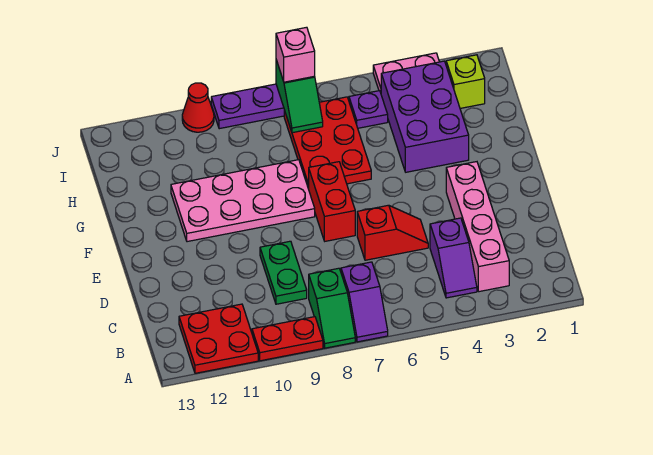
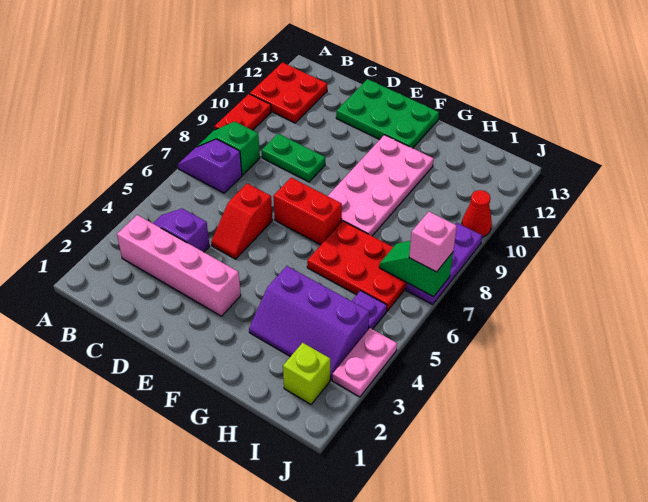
none -> green 2x3 plate [336,79,439,148]
purple 2x3 brick [381,61,469,172] -> purple 2x3 slope [249,266,369,380]

